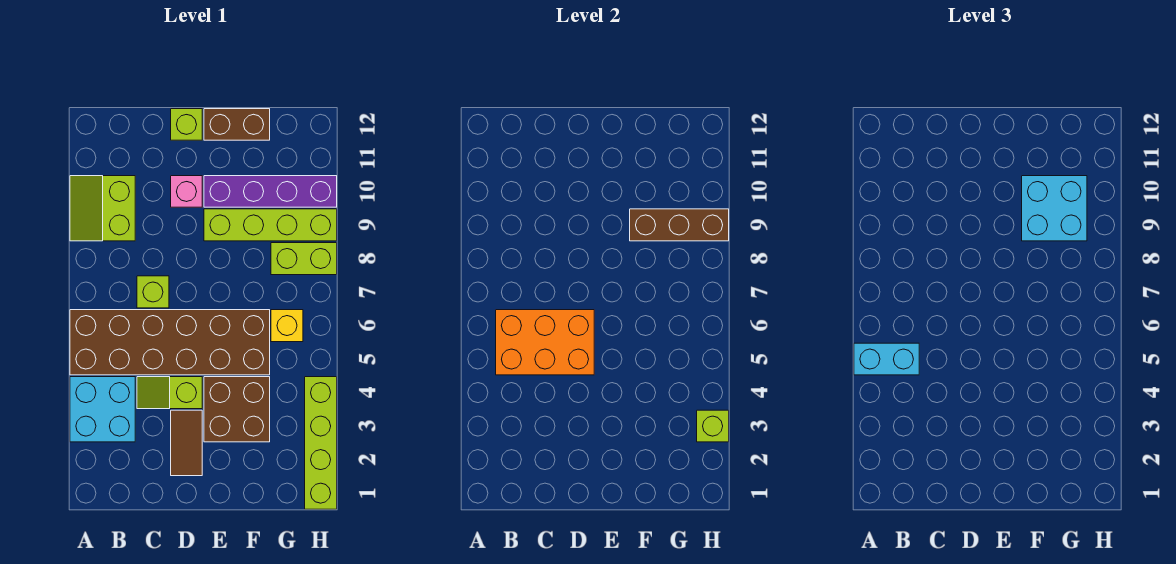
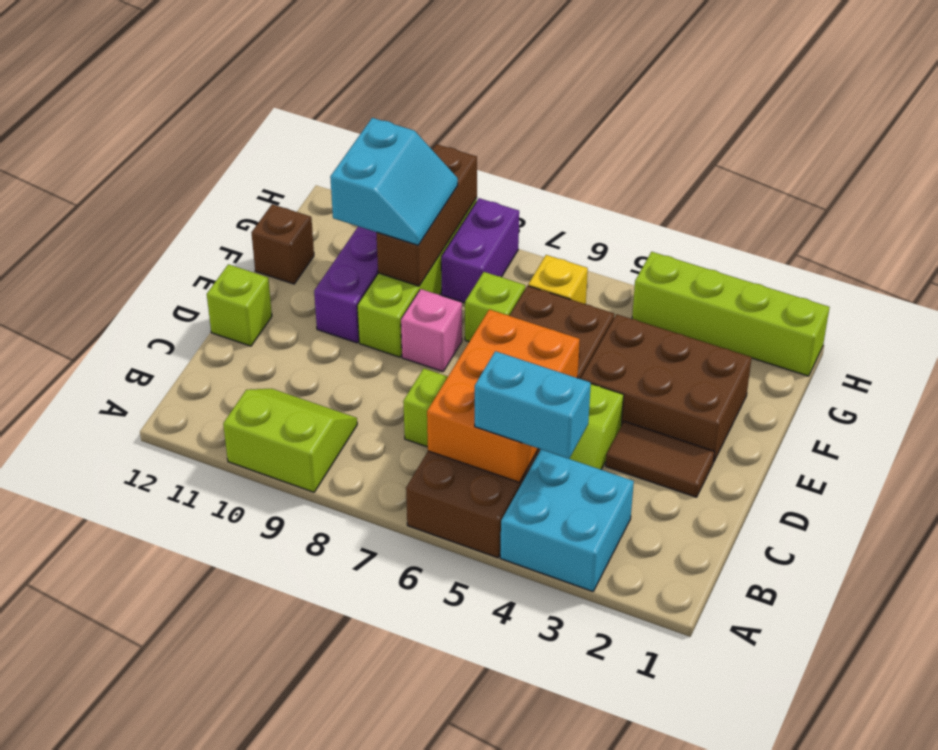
cyan 1x2 brick [854,343,919,375] -> cyan 1x2 brick turned to [475,351,591,459]
lime 2x2 slope [70,176,135,241] -> lime 2x2 slope turned to [223,389,357,492]
pink 1x1 brick [171,176,202,207] -> pink 1x1 brick moved to [401,289,462,372]
brown 2x2 brick [204,377,270,442] -> brown 2x3 brick [581,314,752,462]
brown 1x2 brick [204,109,270,140] -> brown 1x1 brick [251,204,314,284]
cyan 2x2 brick [1022,176,1087,241] -> cyan 2x2 slope [330,118,458,245]
lime 1x2 brick [271,243,337,275] -> purple 1x2 brick [441,198,519,303]
lime 1x1 brick [697,410,729,442] -> lime 1x1 brick moved to [465,272,525,342]

